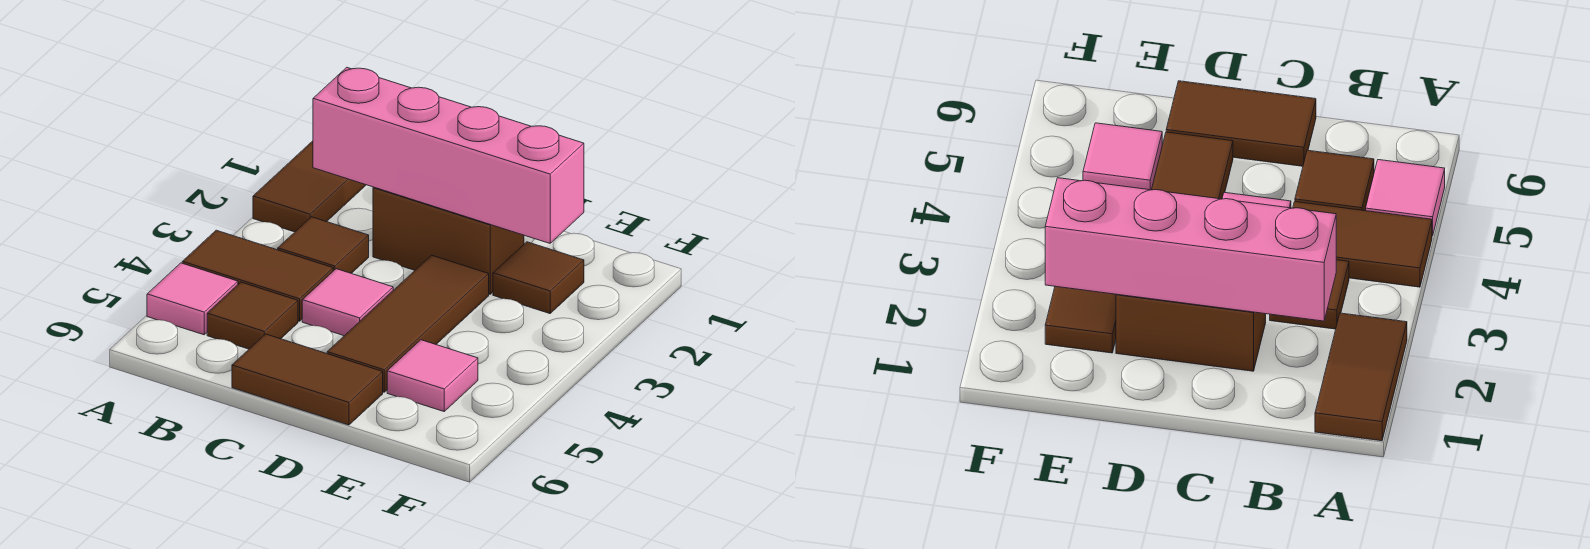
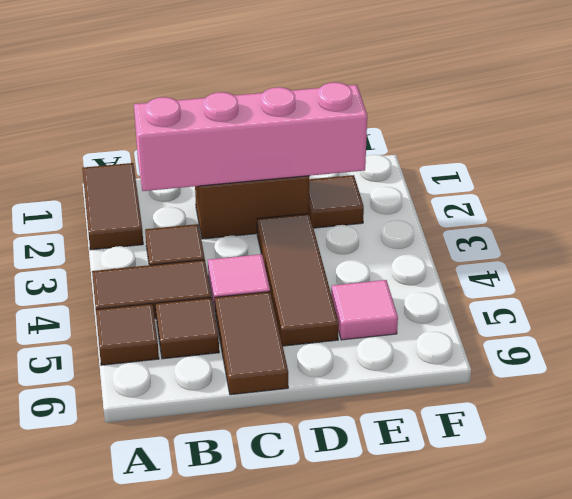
pink 1x1 tile [147,263,238,335] -> brown 1x1 tile [96,304,159,365]
brown 1x2 tile [232,334,383,425] -> brown 1x2 tile turned to [215,292,288,395]

